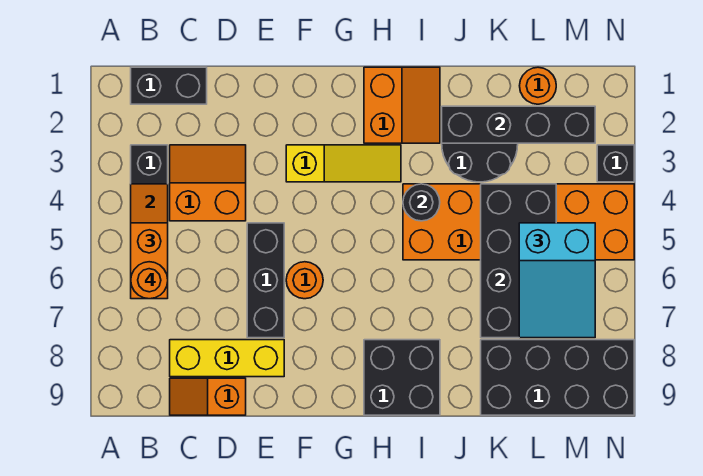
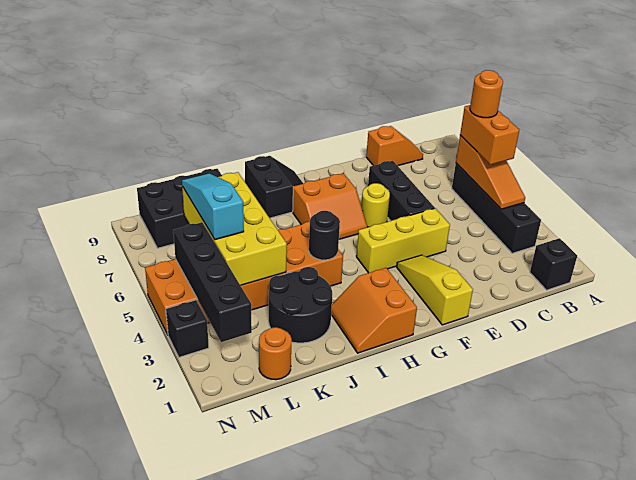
black 1x2 brick [131,67,207,104] -> black 1x1 brick [530,238,577,290]
orange 2x2 slope [170,145,246,221] -> orange 2x2 slope moved to [293,173,367,239]
yellow 1x3 brick [170,340,284,377] -> yellow 1x3 brick moved to [356,208,450,273]
yellow 1x3 slope [286,145,401,182] -> yellow 1x3 slope turned to [397,255,473,325]
orange 1x1 round brick [286,262,323,299] -> yellow 1x1 round brick [361,183,390,227]
black 2x2 brick [364,340,440,415] -> black 2x2 slope [245,156,303,218]
black 1x4 brick [442,106,595,143] -> black 1x4 brick turned to [173,222,252,342]
black 2x4 brick [481,184,556,338] -> yellow 2x4 brick [182,172,287,285]
black 2x4 brick [481,340,634,415] -> black 2x3 brick [137,169,222,248]
cyan 2x3 slope [519,223,595,338] -> cyan 1x3 slope [182,173,244,240]

